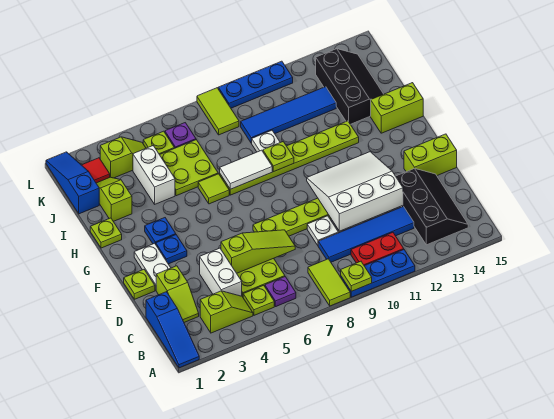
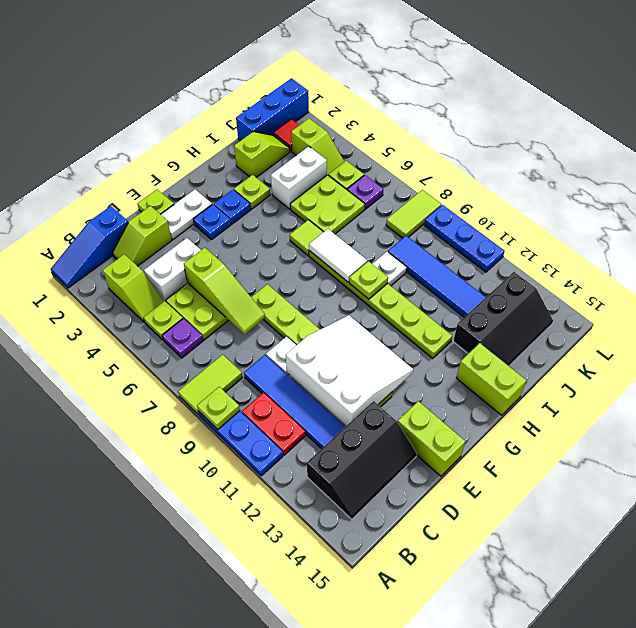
lime 1x1 plate [90,218,122,248] -> lime 1x1 plate moved to [234,175,270,209]
blue 1x3 slope [46,152,99,214] -> blue 1x3 brick [236,78,309,141]

